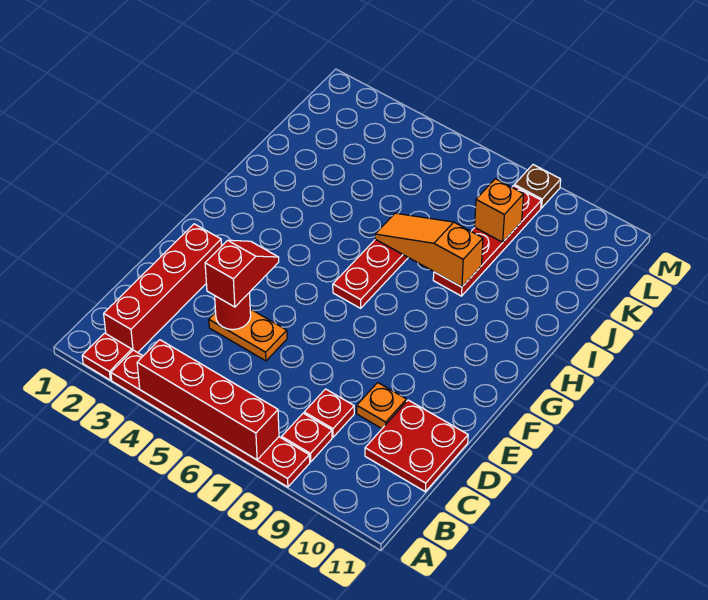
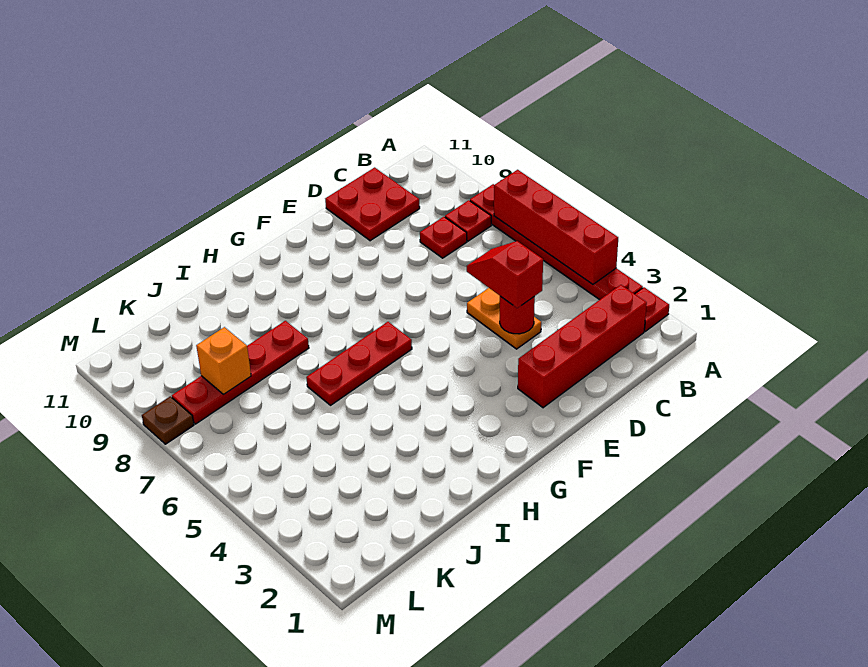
red 1x2 slope [205,240,279,307] -> red 1x2 slope turned to [467,241,543,308]
orange 1x1 plate [357,383,407,428] -> none
orange 1x3 slope [375,213,483,287] -> none

